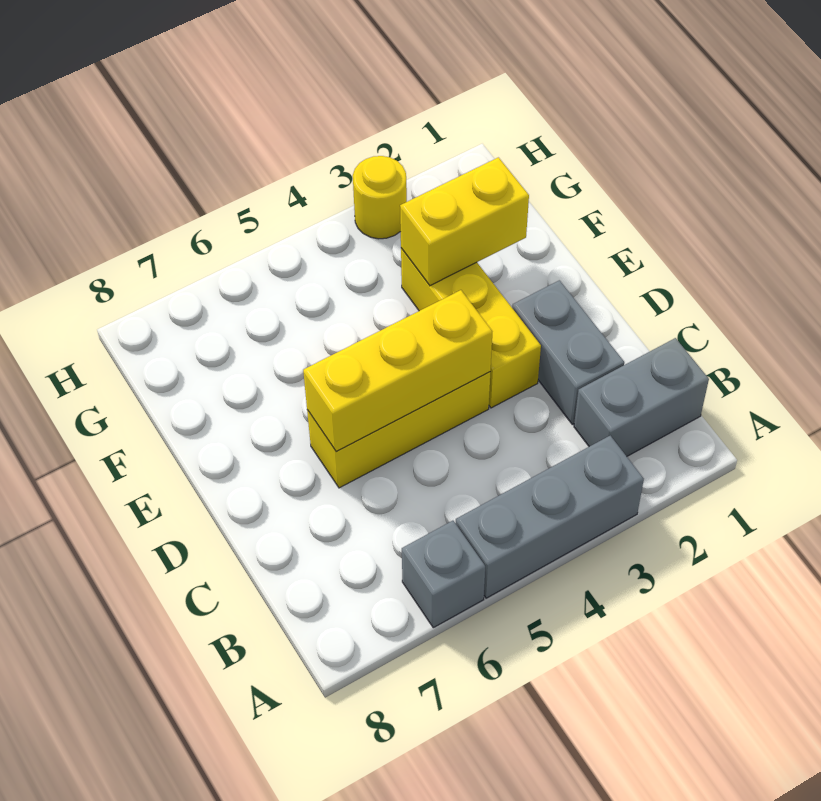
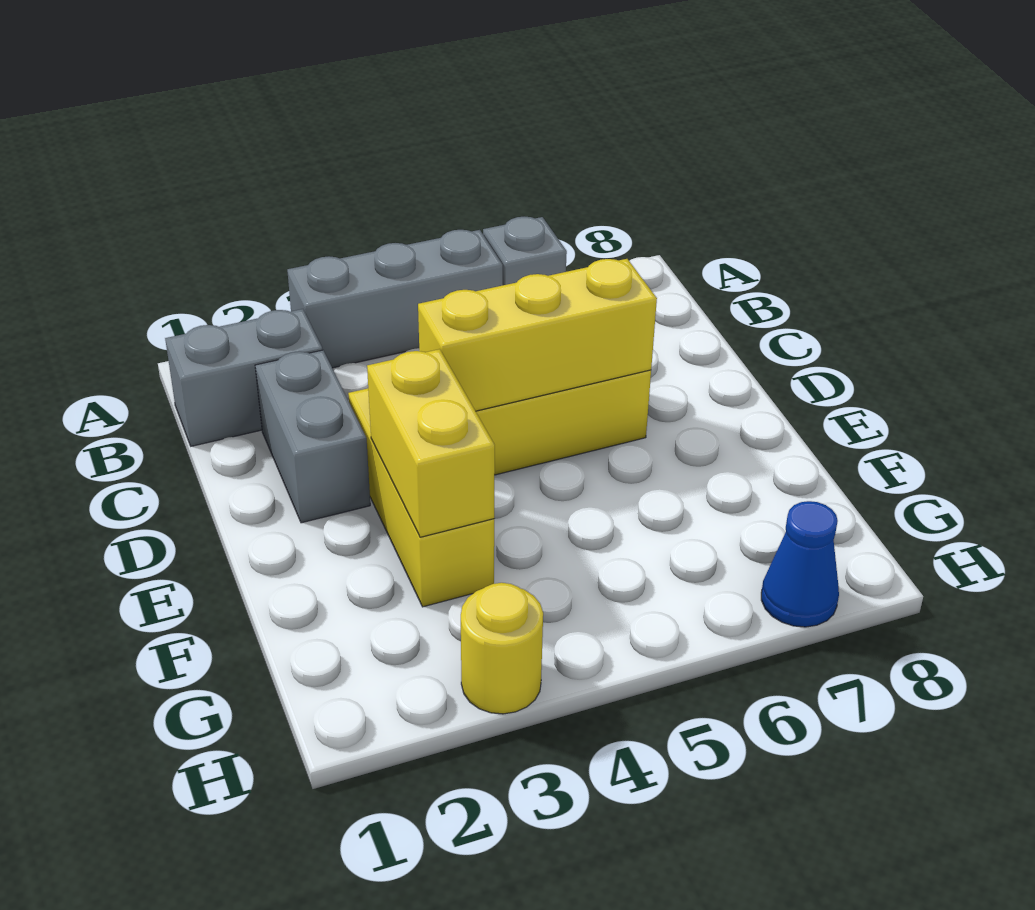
yellow 1x2 brick [400,157,529,286] -> yellow 1x2 brick turned to [367,349,495,537]
none -> blue 1x1 cone [761,501,839,627]

